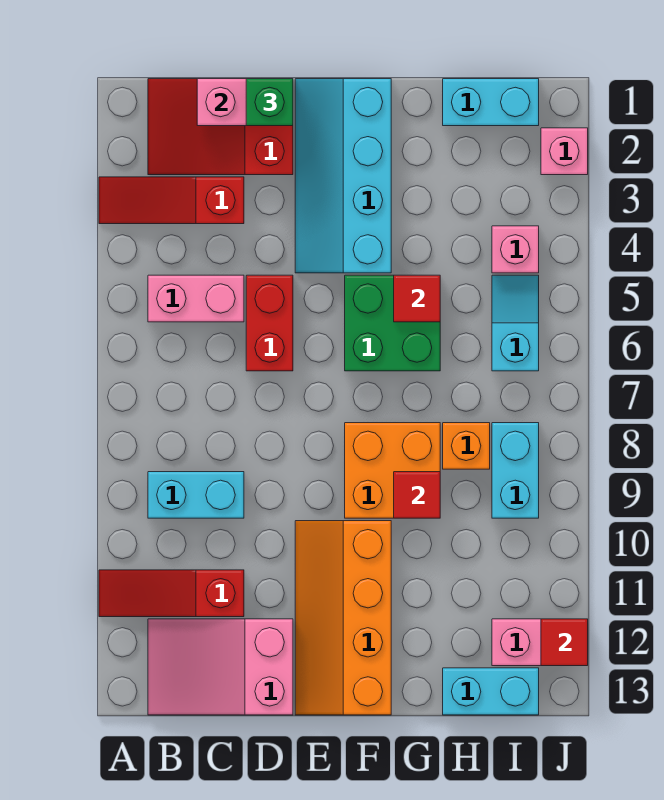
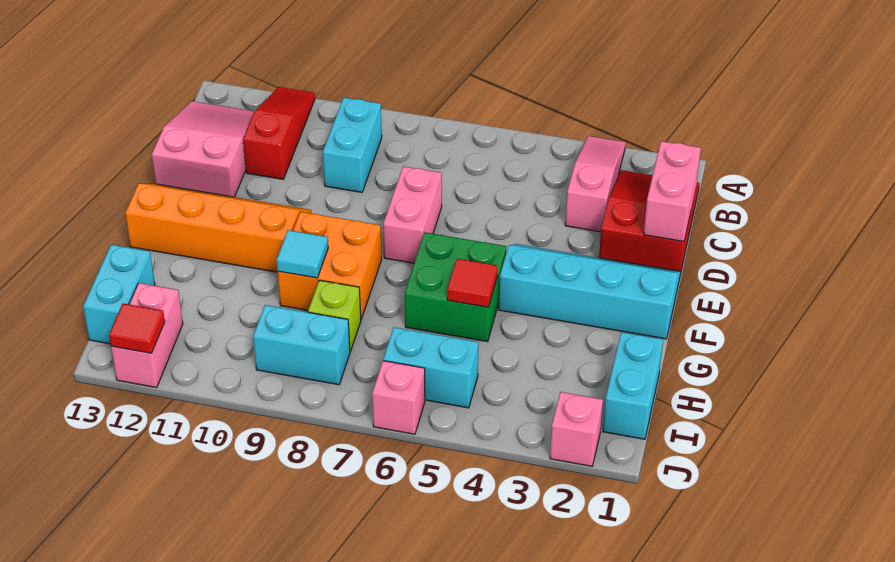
red 1x3 slope [99,177,244,224] -> pink 1x3 slope [565,136,626,232]
pink 1x2 brick [148,275,244,322] -> pink 1x2 brick moved to [383,166,442,263]
green 1x1 brick [246,79,293,126] -> none
red 1x2 brick [246,275,293,371] -> none
red 1x1 tile [394,472,440,518] -> cyan 1x1 tile [277,230,328,278]
orange 1x1 brick [443,423,490,469] -> lime 1x1 brick [308,280,361,352]
pink 1x1 brick [492,226,539,273] -> pink 1x1 brick moved to [372,361,425,434]
cyan 1x2 slope [492,275,539,371] -> cyan 1x2 brick [383,327,478,408]

